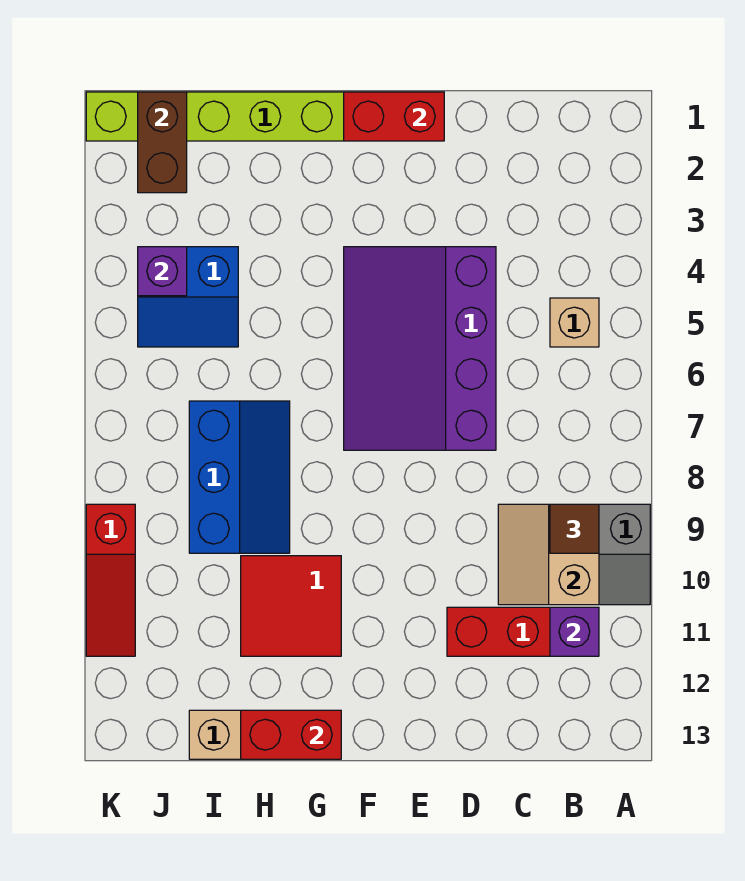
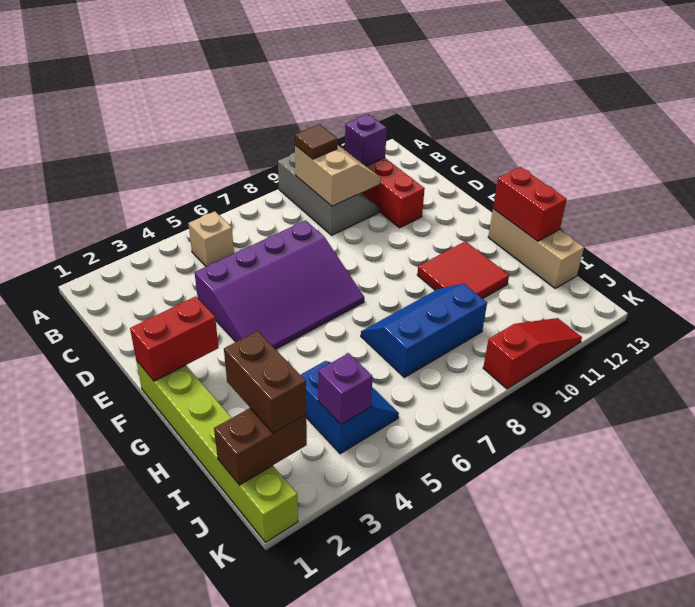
tan 2x2 slope [498,504,599,605] -> tan 2x2 slope turned to [295,145,381,206]
red 1x2 brick [344,92,444,141] -> red 1x2 brick turned to [130,296,218,381]
none -> brown 1x2 brick [224,331,306,433]

